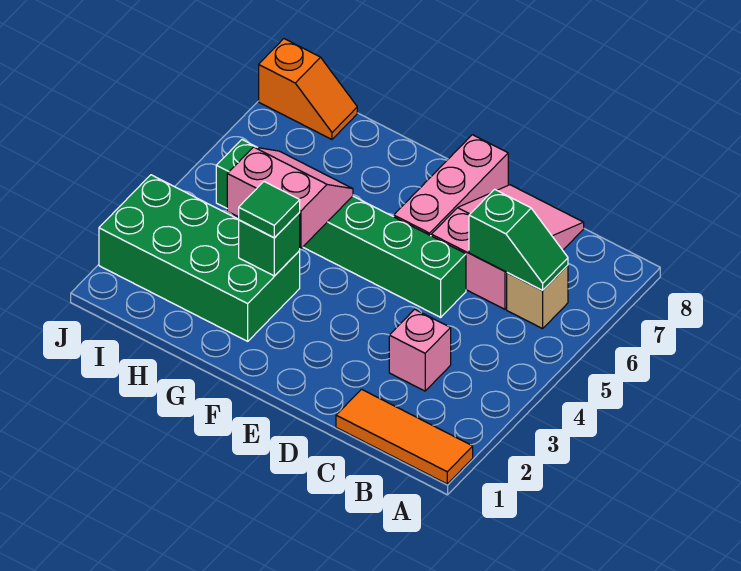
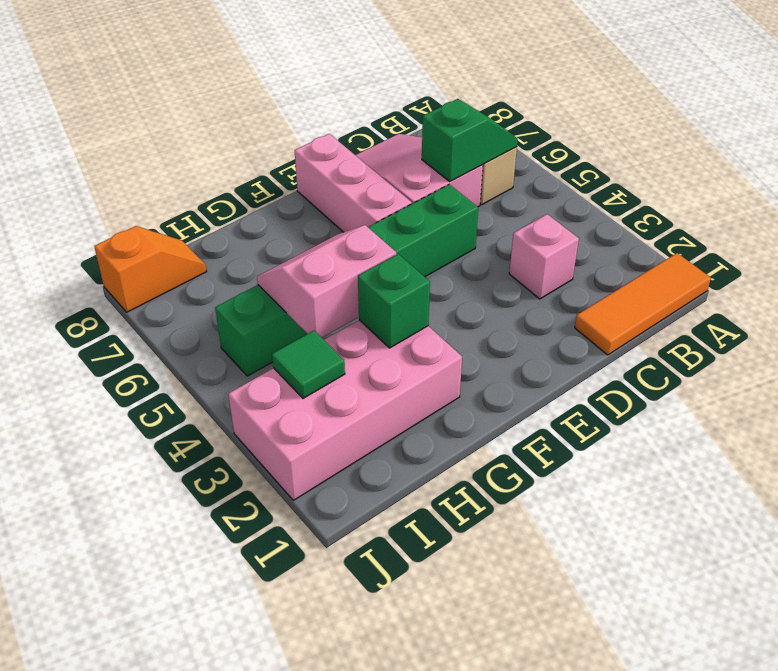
green 2x4 brick [99,175,300,341] -> pink 2x4 brick [228,320,462,500]
green 1x1 tile [239,182,300,238] -> green 1x1 tile moved to [272,331,345,398]

